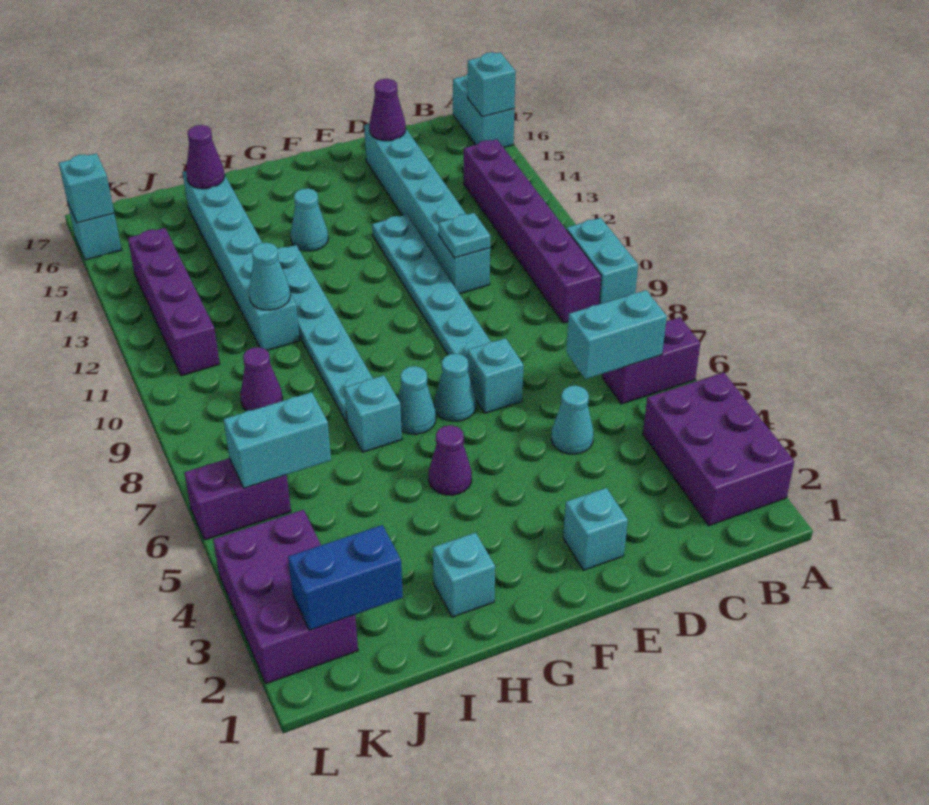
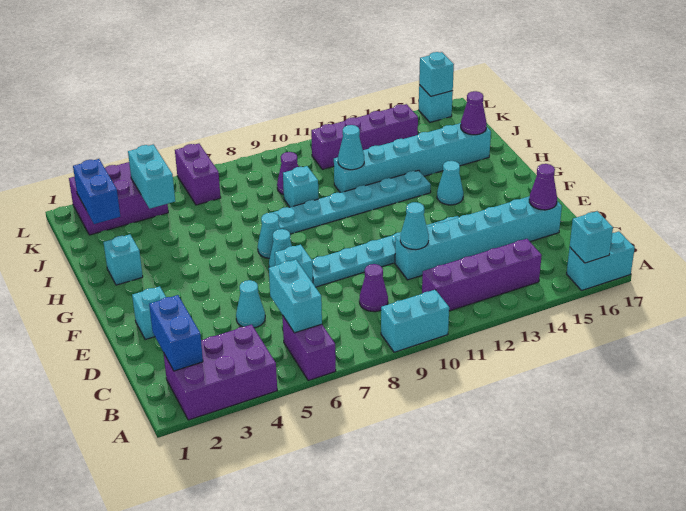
none -> blue 1x2 brick [149,295,203,371]
purple 1x6 brick [464,139,601,323] -> purple 1x4 brick [422,239,542,311]
cyan 1x1 plate [439,213,490,258] -> cyan 1x1 cone [400,202,429,250]
purple 1x1 cone [429,425,472,495] -> purple 1x1 cone moved to [359,264,388,312]
cyan 1x1 brick [345,375,402,452] -> cyan 1x1 brick moved to [283,166,319,207]
cyan 1x2 brick [224,392,331,488] -> cyan 1x2 brick moved to [128,145,175,209]

